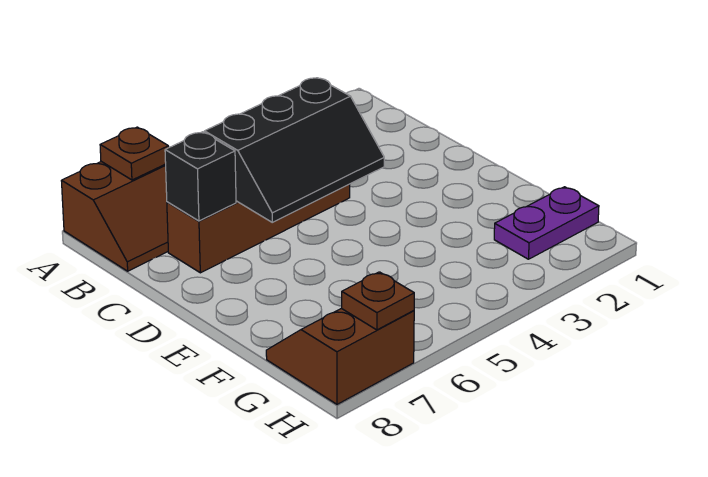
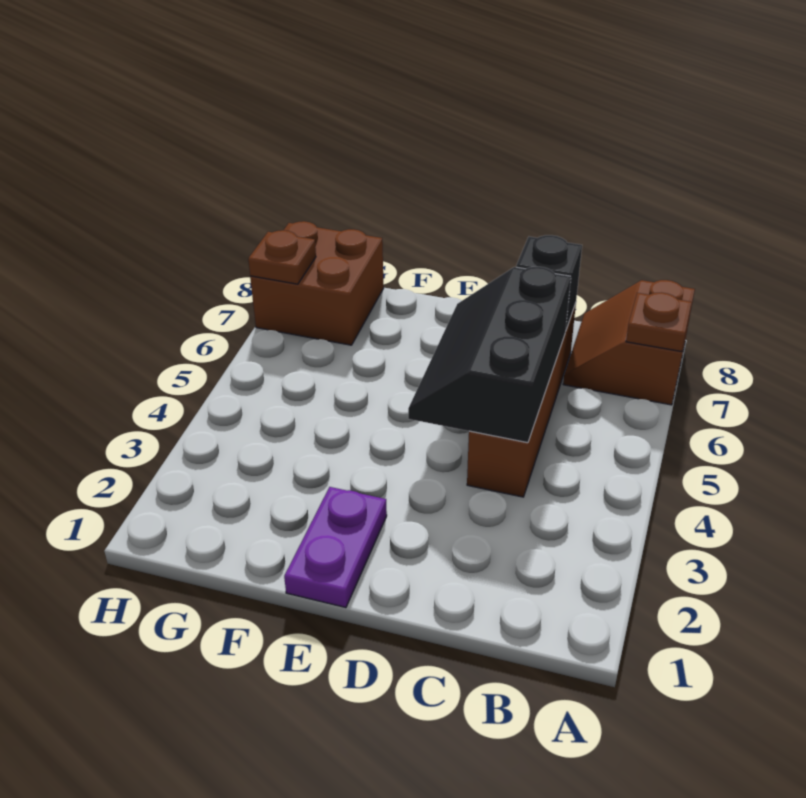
purple 1x2 plate [494,187,599,259] -> purple 1x2 plate moved to [284,487,387,608]
brown 2x2 slope [266,308,414,404] -> brown 2x2 brick [250,221,384,345]

